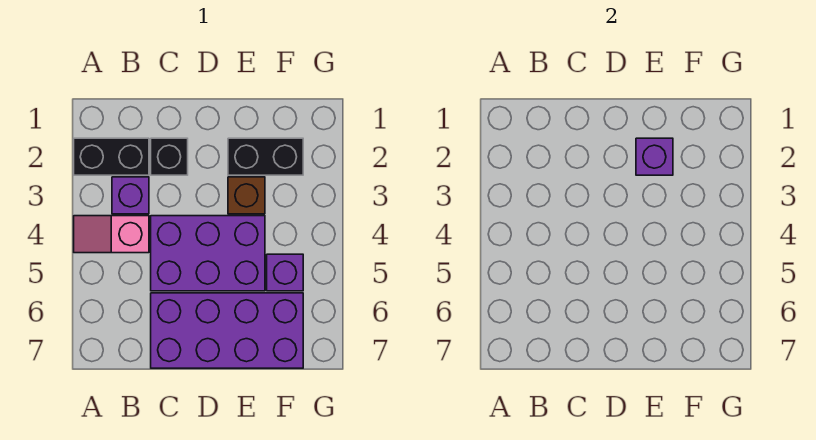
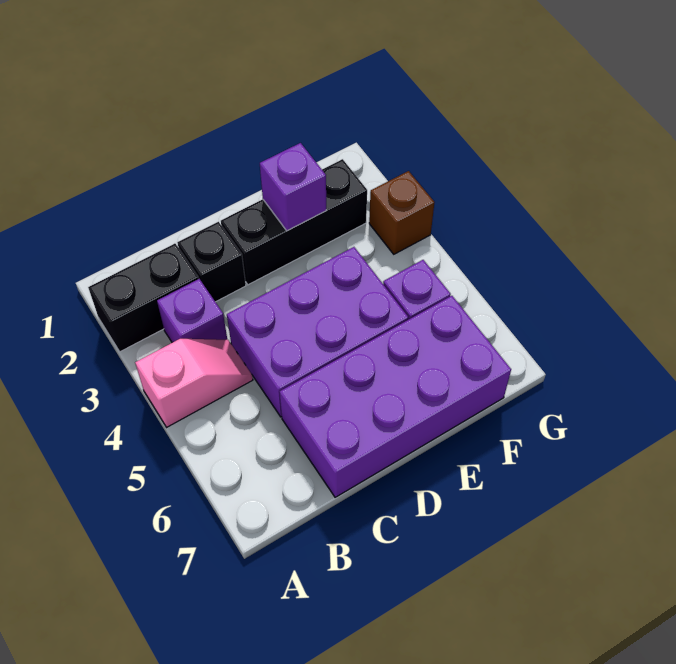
pink 1x2 slope [74,216,149,253] -> pink 1x2 slope turned to [135,339,253,427]
black 1x2 brick [228,138,303,175] -> black 1x3 brick [221,159,367,285]
brown 1x1 brick [228,177,265,214] -> brown 1x1 brick moved to [369,171,434,254]

